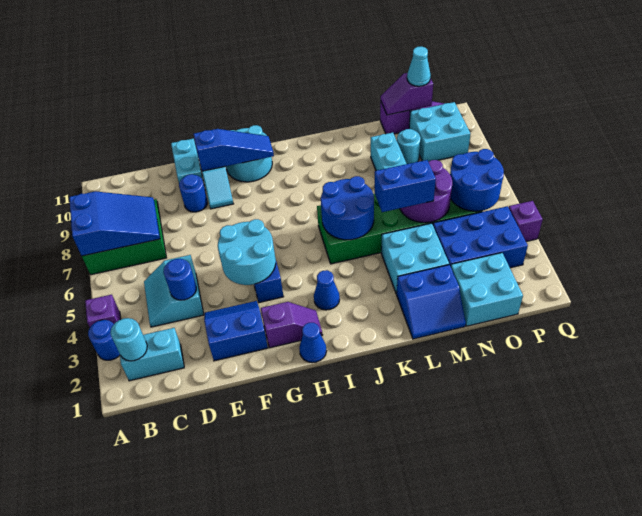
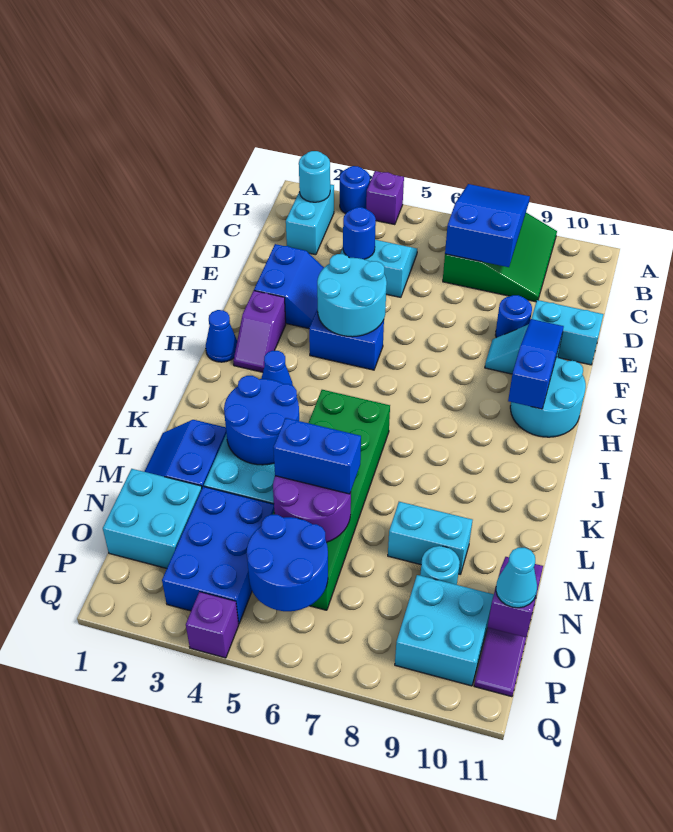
blue 2x3 slope [69,191,160,256] -> blue 2x3 slope turned to [445,184,530,267]
blue 1x3 slope [194,129,274,171] -> blue 1x3 slope turned to [508,319,564,409]
blue 2x2 round brick [321,176,374,240] -> blue 2x2 round brick moved to [224,376,299,465]
blue 1x2 brick [375,160,436,212] -> blue 1x2 brick turned to [273,418,361,494]

